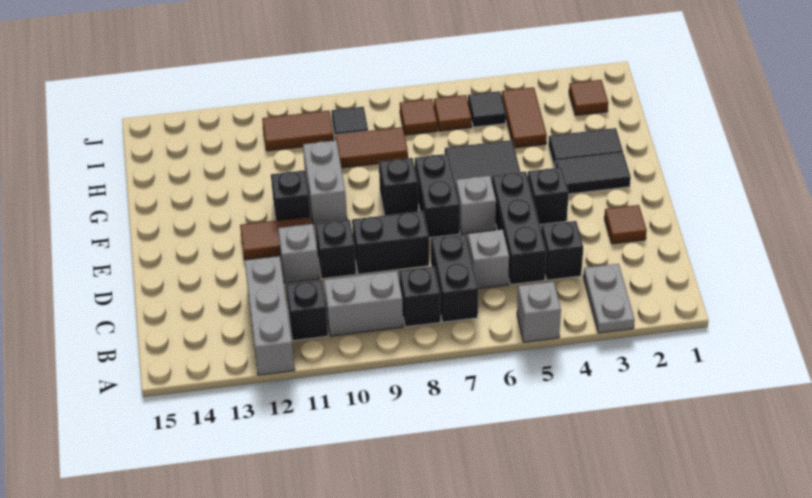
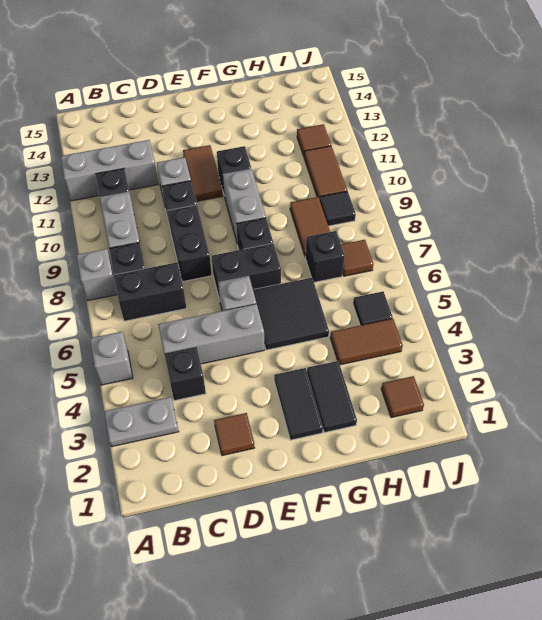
black 1x3 brick [492,171,546,285] -> grey 1x3 brick [158,304,264,364]
grey 1x1 brick [468,230,509,289] -> grey 1x1 brick moved to [77,249,117,301]
black 1x1 brick [528,167,569,225] -> black 1x1 brick moved to [305,231,345,282]
grey 1x2 brick [303,140,347,224] -> grey 1x2 brick turned to [223,169,266,241]
brown 1x1 tile [434,95,472,131] -> brown 1x1 tile moved to [297,124,331,156]

